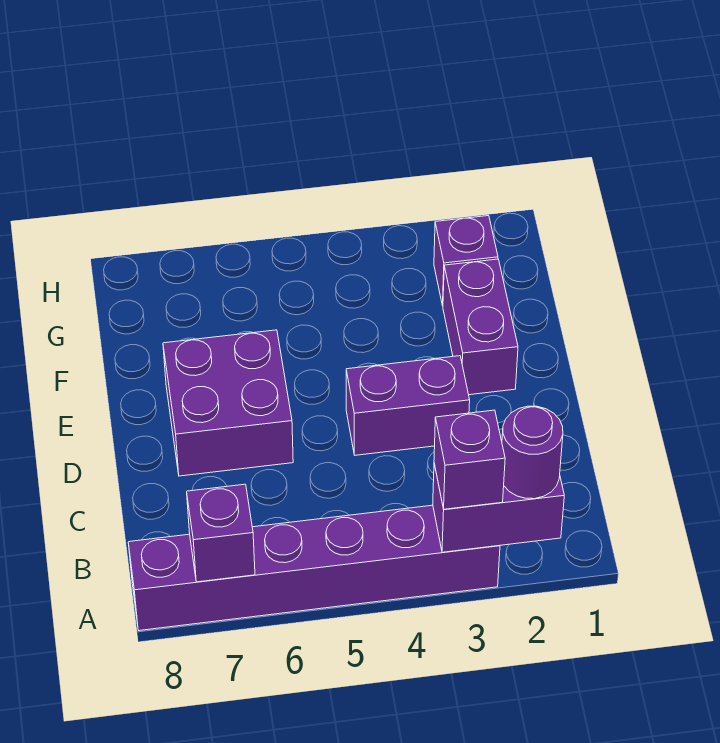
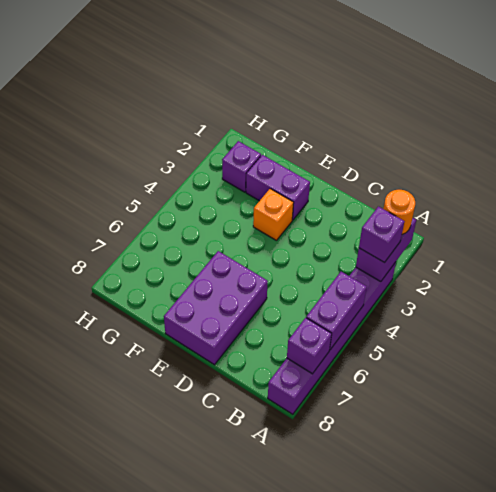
purple 1x1 round brick [502,406,563,499] -> orange 1x1 round brick [383,190,415,234]
purple 1x2 brick [346,356,470,455] -> purple 1x2 brick moved to [306,272,367,350]
purple 2x2 brick [163,330,293,476] -> purple 2x3 brick [164,251,268,365]
none -> orange 1x1 brick [253,189,294,241]

